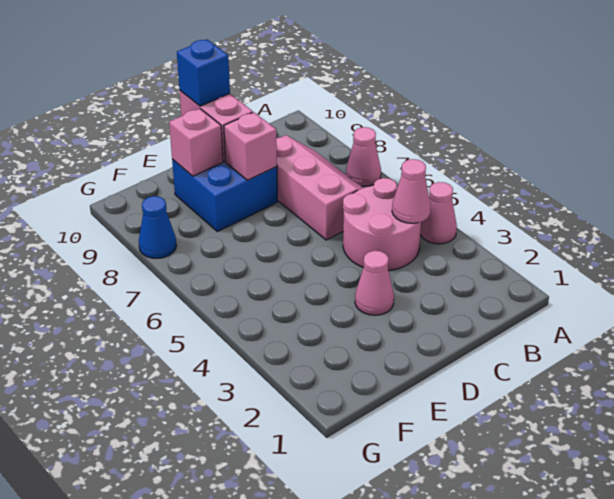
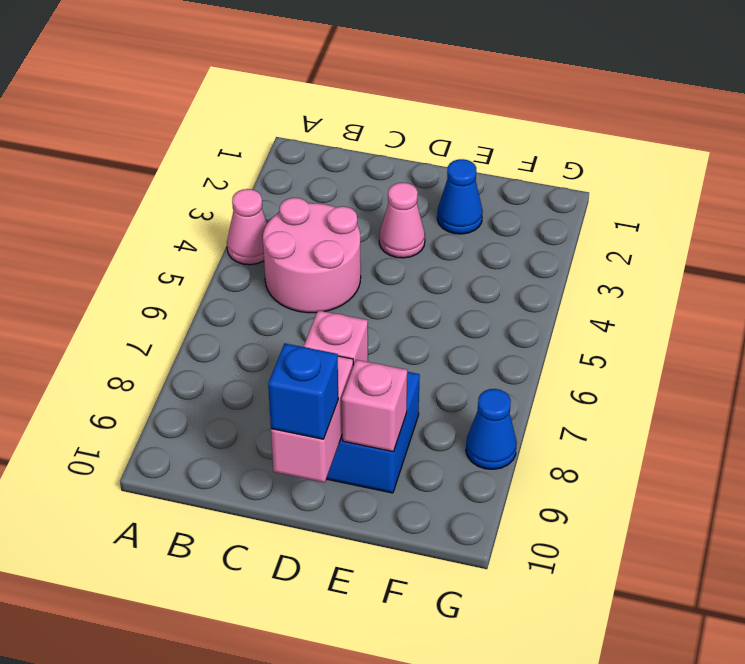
pink 1x1 cone [346,127,381,186] -> none
pink 1x1 cone [392,159,431,223] -> none
pink 2x3 slope [276,135,363,240] -> none
none -> blue 1x1 cone [437,159,483,234]

